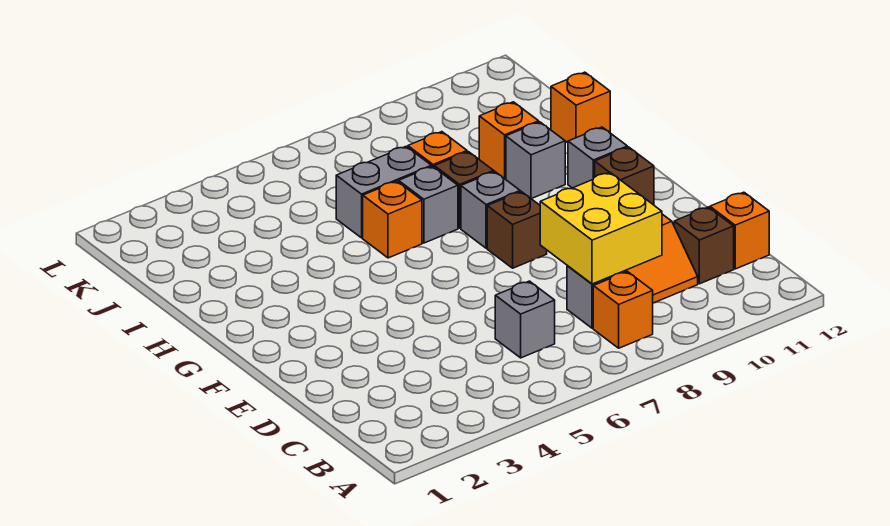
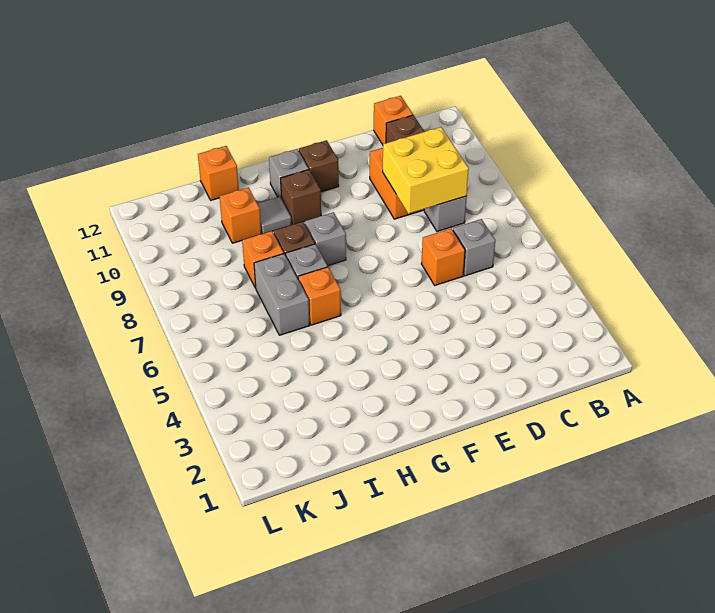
orange 1x1 brick [593,272,653,348] -> orange 1x1 brick moved to [421,228,465,285]
brown 1x1 brick [487,192,547,268] -> brown 1x1 brick moved to [281,170,321,225]
grey 1x1 brick [506,122,565,199] -> grey 1x1 tile [258,197,291,234]

